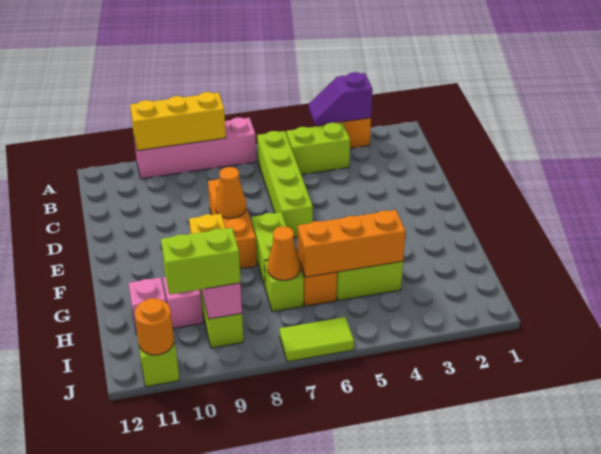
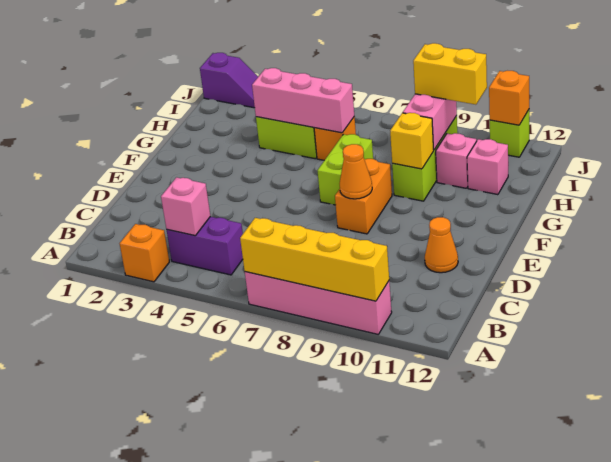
purple 1x2 slope [309,72,373,125] -> purple 1x2 slope moved to [200,53,258,108]
yellow 1x3 brick [130,92,226,151] -> yellow 1x4 brick [240,218,389,301]
lime 1x2 brick [286,123,350,175] -> purple 1x2 brick [167,217,243,275]
none -> pink 1x1 brick [161,177,210,236]
lime 1x4 brick [257,131,313,238] -> none
orange 1x3 brick [208,178,257,269] -> orange 1x2 brick [335,159,392,234]
orange 1x3 brick [298,210,406,277] -> pink 1x3 brick [252,68,354,133]
lime 1x1 brick [265,260,304,312] -> none
orange 1x1 cone [268,226,300,280] -> orange 1x1 cone moved to [425,217,458,273]
lime 1x2 brick [161,228,241,294] -> yellow 1x2 brick [413,43,487,105]
lime 1x2 tile [279,317,354,362] -> none
orange 1x1 round brick [135,298,174,355] -> orange 1x1 brick [489,71,529,125]

